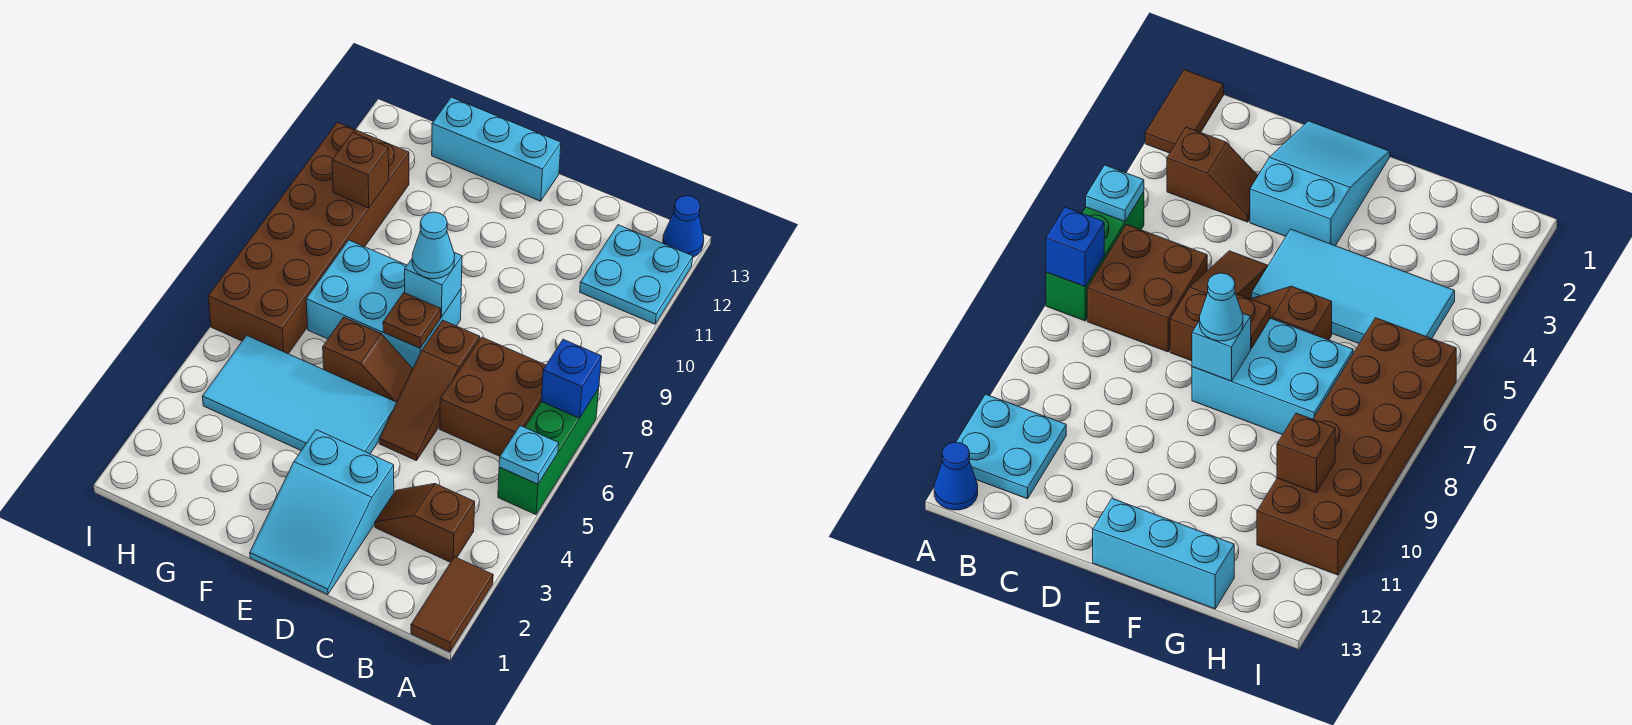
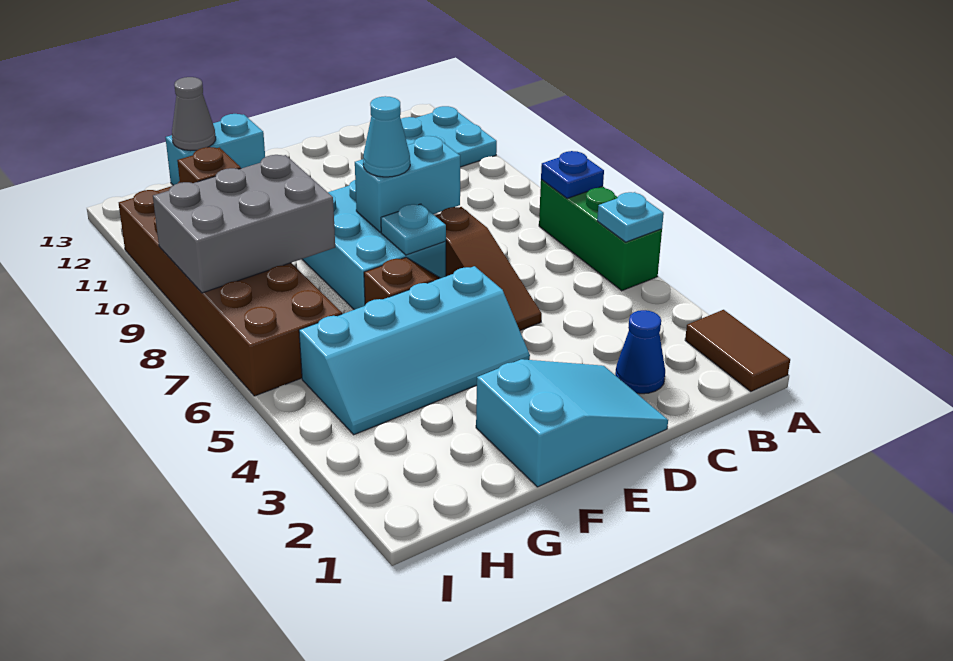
blue 1x1 brick [541,339,602,418] -> blue 1x1 plate [541,151,604,198]
blue 1x1 cone [663,196,704,257] -> blue 1x1 cone moved to [615,310,665,394]
brown 1x2 slope [375,484,475,562] -> none
brown 2x2 brick [440,337,546,456] -> none
cyan 2x3 slope [250,430,394,594] -> cyan 2x3 slope turned to [476,359,668,487]
cyan 2x4 tile [202,335,397,454] -> cyan 2x4 slope [299,266,530,435]
cyan 2x3 brick [306,240,461,368] -> cyan 2x3 brick turned to [302,180,446,310]
brown 1x1 plate [383,293,441,348] -> cyan 1x1 plate [381,204,446,255]
cyan 1x1 brick [405,253,462,317] -> cyan 1x2 brick [355,136,460,232]
cyan 1x3 brick [432,97,561,201] -> cyan 1x2 brick [165,114,265,185]
none -> grey 2x3 brick [153,155,335,293]
none -> grey 1x1 cone [172,77,216,151]

